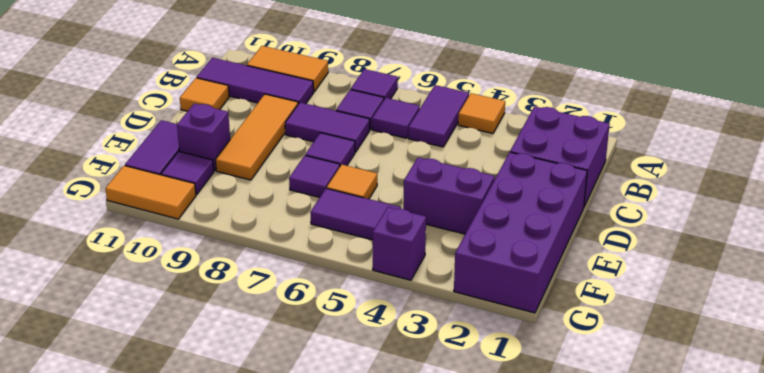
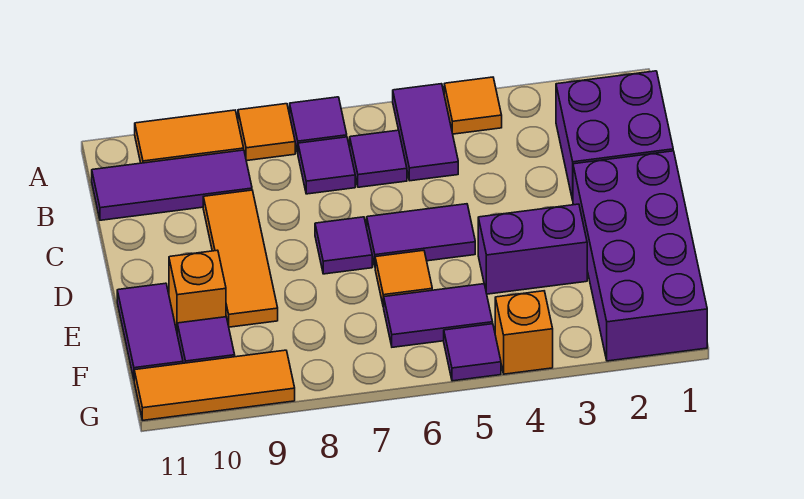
purple 1x2 tile [285,102,370,152] -> purple 1x2 tile moved to [367,204,475,266]
orange 1x1 tile [180,78,229,111] -> orange 1x1 tile moved to [238,104,295,161]
purple 1x1 tile [289,156,340,197] -> purple 1x1 tile moved to [444,324,501,381]
purple 1x1 brick [177,104,230,171] -> orange 1x1 brick [169,250,226,331]
purple 1x1 brick [373,207,426,280] -> orange 1x1 brick [495,291,553,374]
orange 1x2 tile [105,166,196,219] -> orange 1x3 tile [134,350,295,420]

